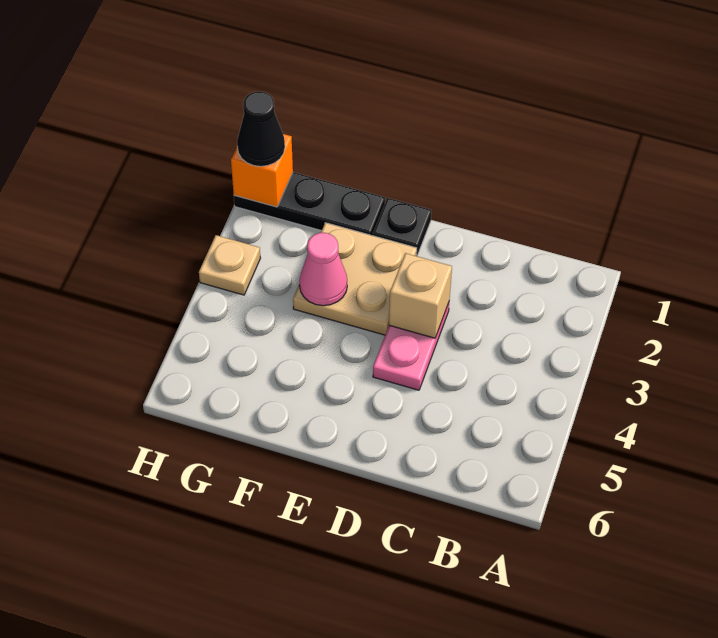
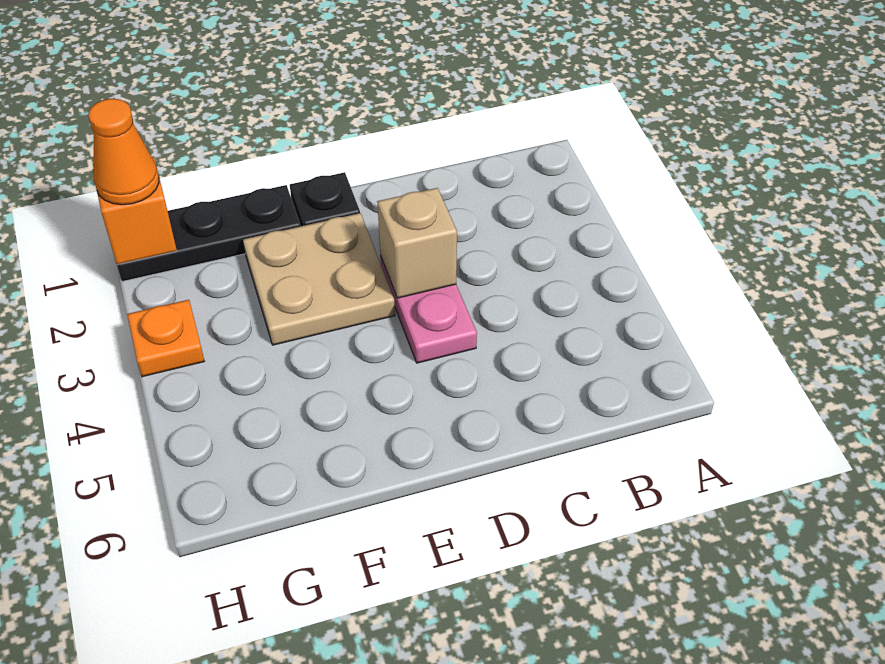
pink 1x1 cone [299,233,347,306] -> none
black 1x1 cone [237,92,285,166] -> orange 1x1 cone [88,99,159,205]
tan 1x1 plate [199,235,260,295] -> orange 1x1 plate [127,300,204,377]

